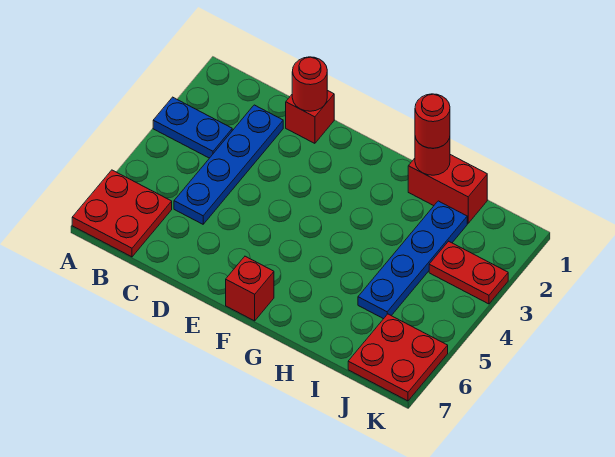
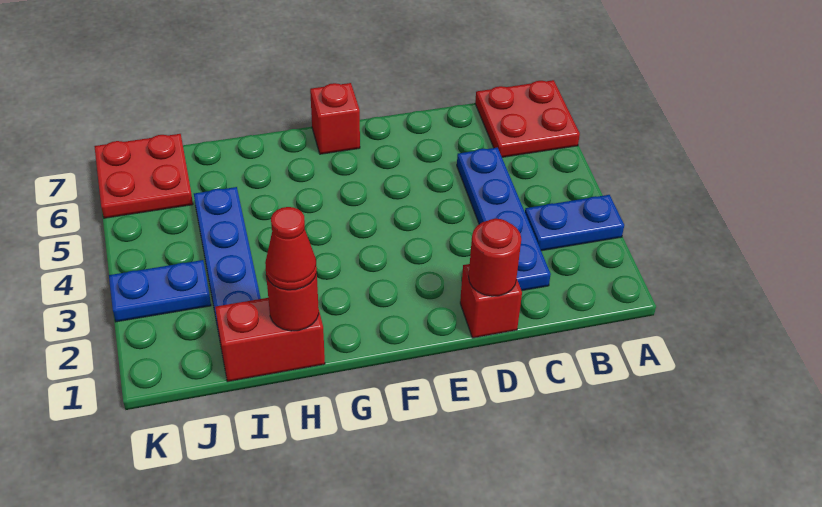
red 1x1 round brick [415,94,450,148] -> red 1x1 cone [265,207,317,290]
red 1x2 plate [429,241,508,304] -> blue 1x2 plate [109,260,211,322]

